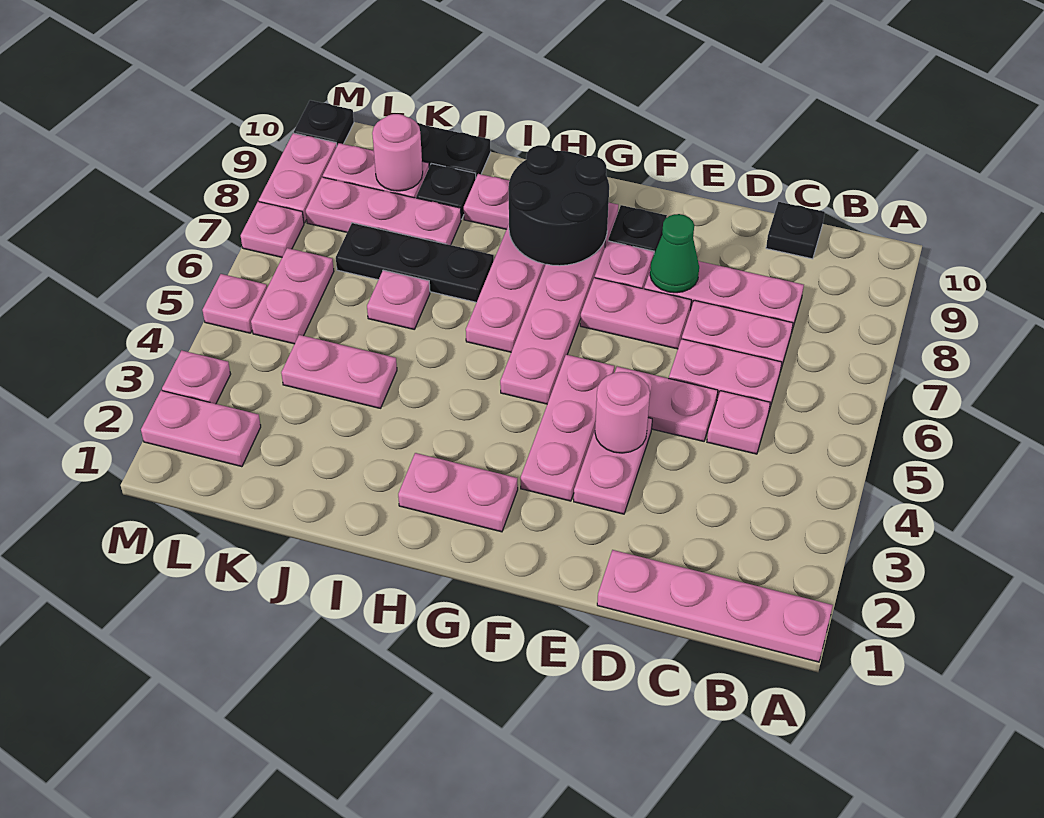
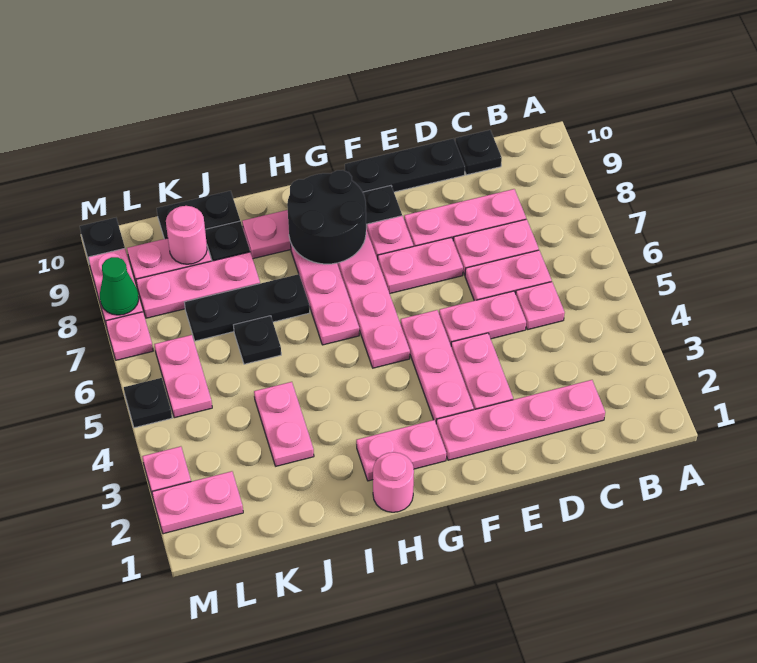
pink 1x4 plate [597,550,833,662] -> pink 1x4 plate moved to [436,380,605,460]
none -> black 1x3 plate [345,138,465,192]
pink 1x1 round brick [595,372,650,453] -> pink 1x1 round brick moved to [373,452,414,512]
green 1x1 cone [650,214,699,293] -> green 1x1 cone moved to [100,257,139,315]
pink 1x2 plate [281,335,397,408] -> pink 1x2 plate turned to [254,382,314,466]
pink 1x1 plate [367,270,430,329] -> black 1x1 plate [234,316,281,364]
pink 1x1 plate [202,274,267,333] -> black 1x1 plate [124,378,172,428]

